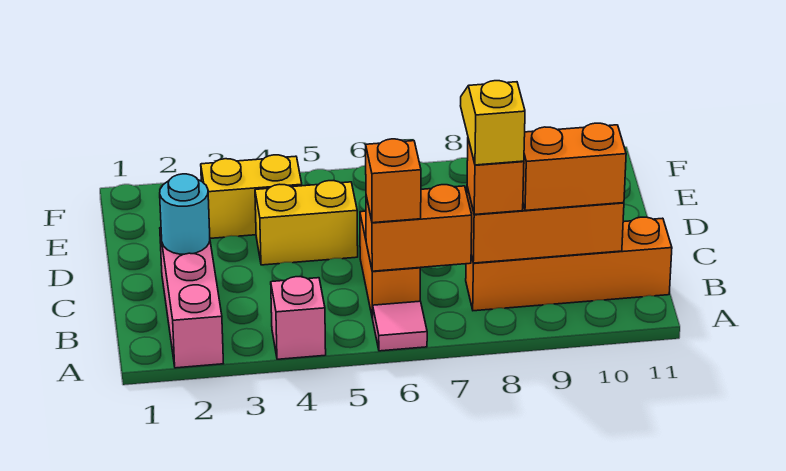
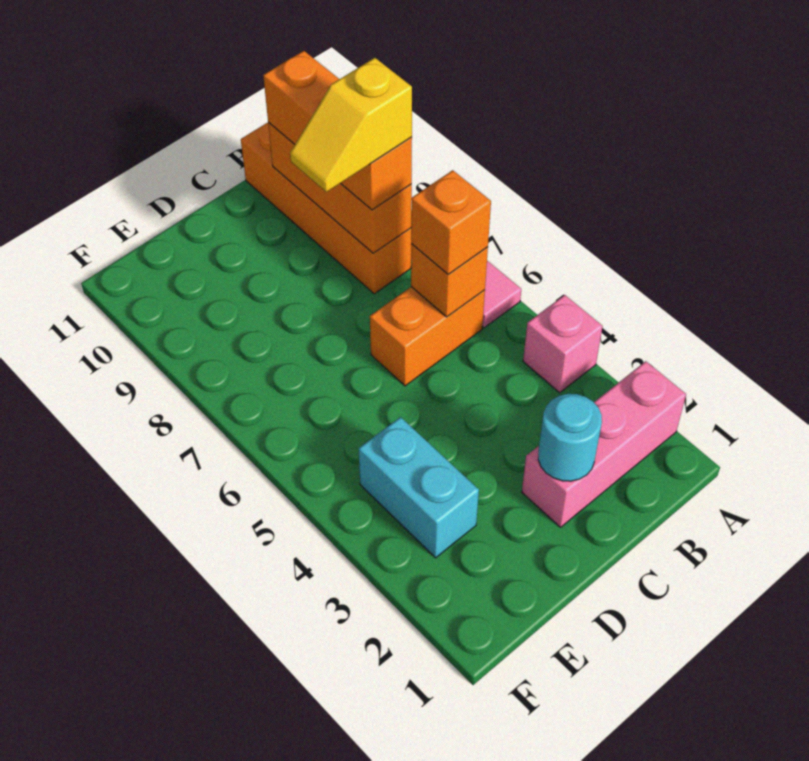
orange 1x2 brick [366,185,472,271] -> orange 1x1 brick [411,244,488,317]
yellow 1x2 brick [255,181,358,265] -> none
yellow 1x2 brick [201,155,302,238] -> cyan 1x2 brick [359,417,479,558]

